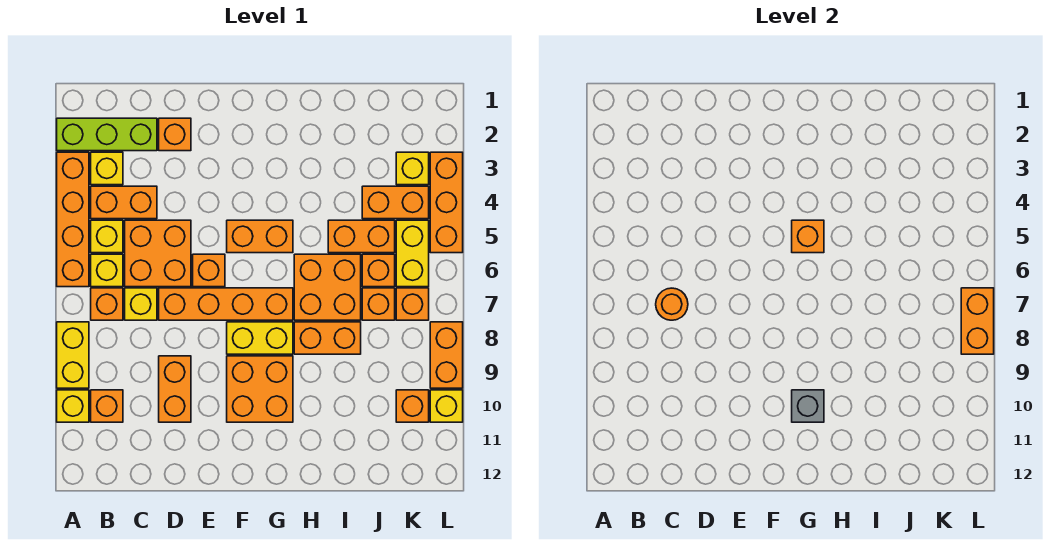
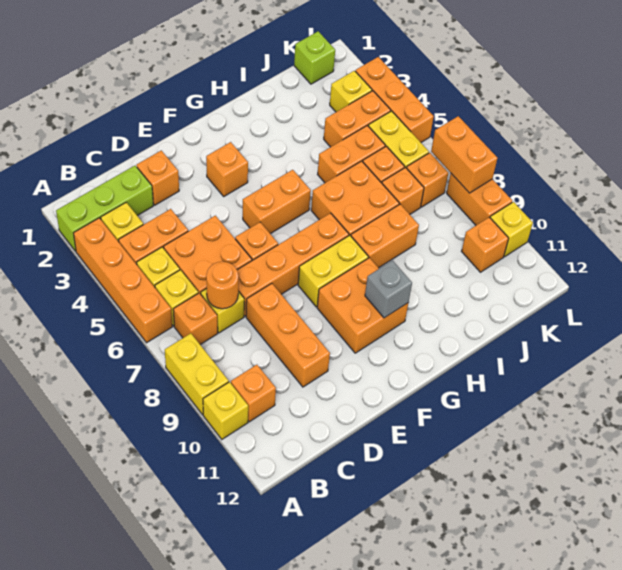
orange 1x2 brick [159,356,191,422] -> orange 1x3 brick [246,283,330,387]
orange 1x1 brick [792,220,824,253] -> orange 1x1 brick moved to [206,142,248,196]
none -> lime 1x1 brick [294,31,335,84]

